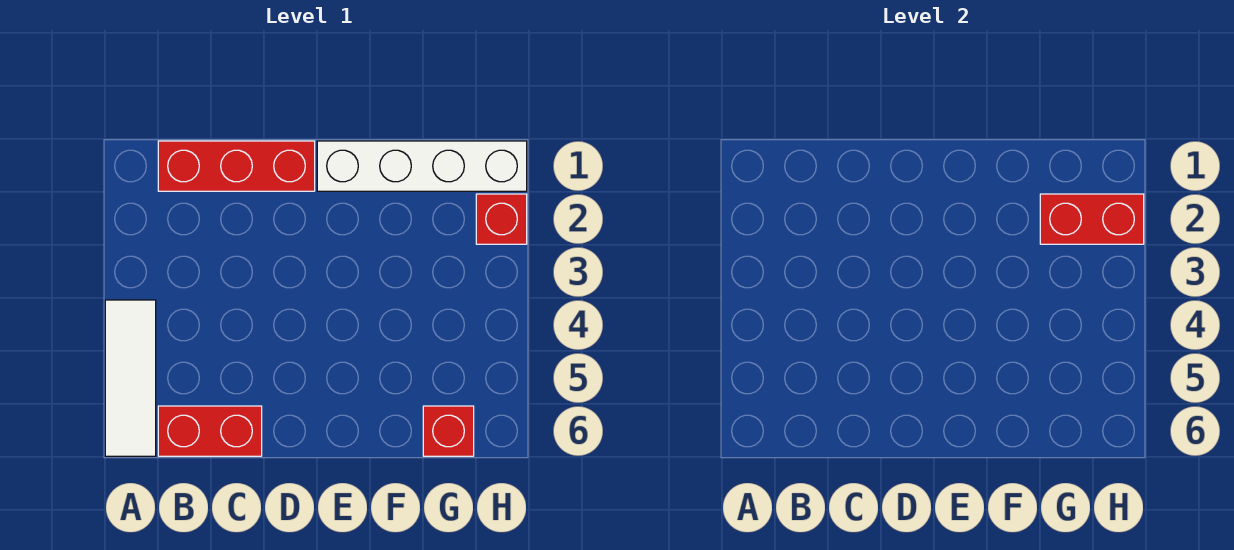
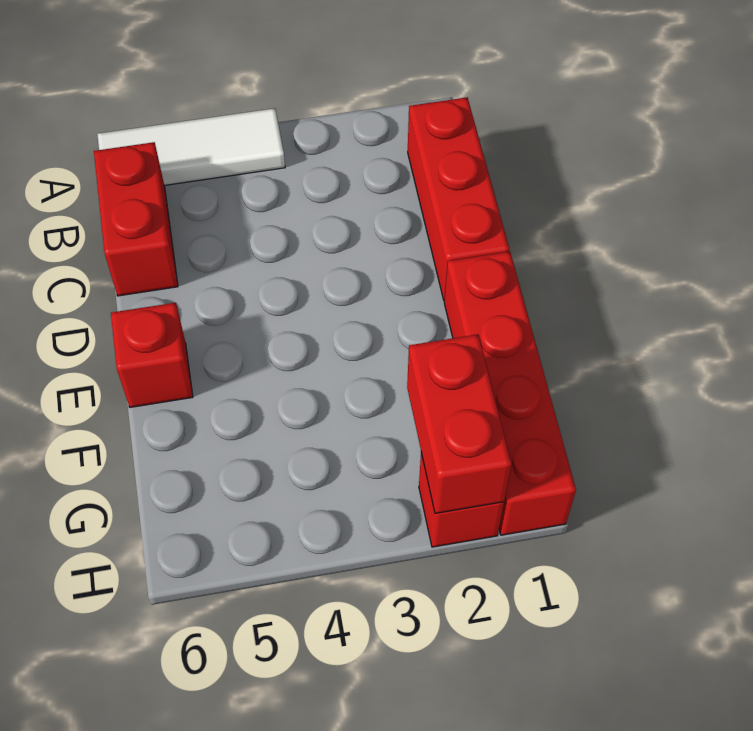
white 1x4 brick [317,141,527,191] -> red 1x4 brick [444,251,576,535]
red 1x1 brick [423,406,474,456] -> red 1x1 brick moved to [111,303,193,407]

